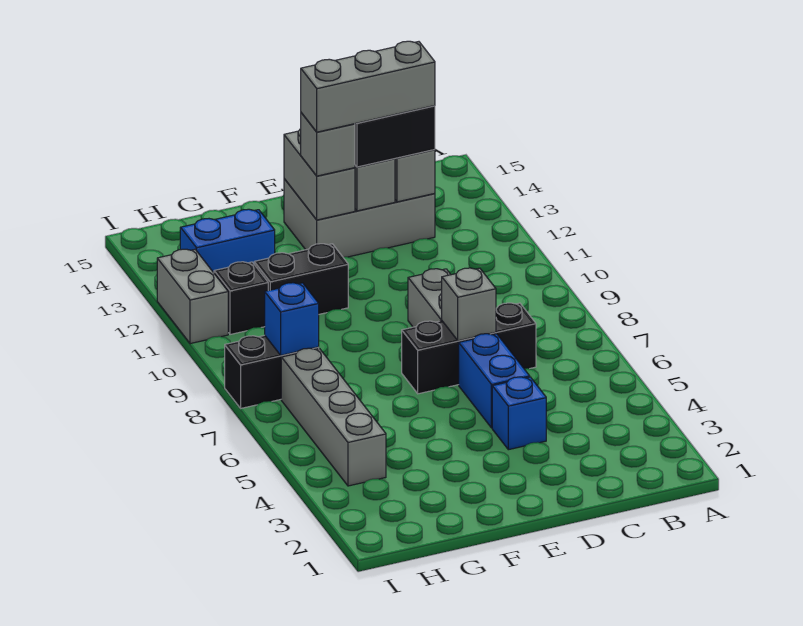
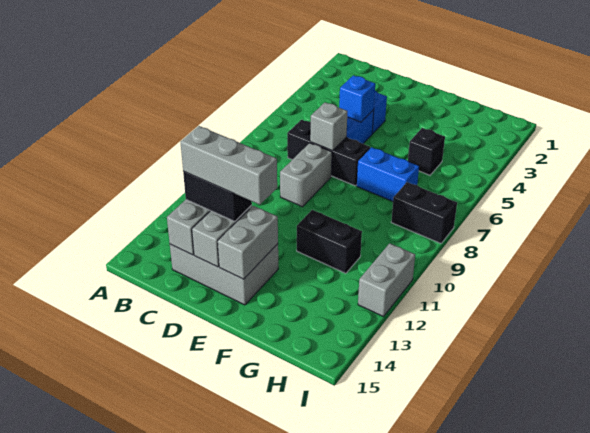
grey 1x1 brick [301,113,355,176] -> none
blue 1x2 brick [180,209,275,273] -> blue 1x2 brick moved to [357,147,419,201]
grey 1x4 brick [281,348,386,486] -> none
blue 1x1 brick [265,283,319,355] -> blue 1x1 brick moved to [339,75,375,122]
black 1x1 brick [214,262,268,335] -> black 1x1 brick moved to [408,128,445,175]

